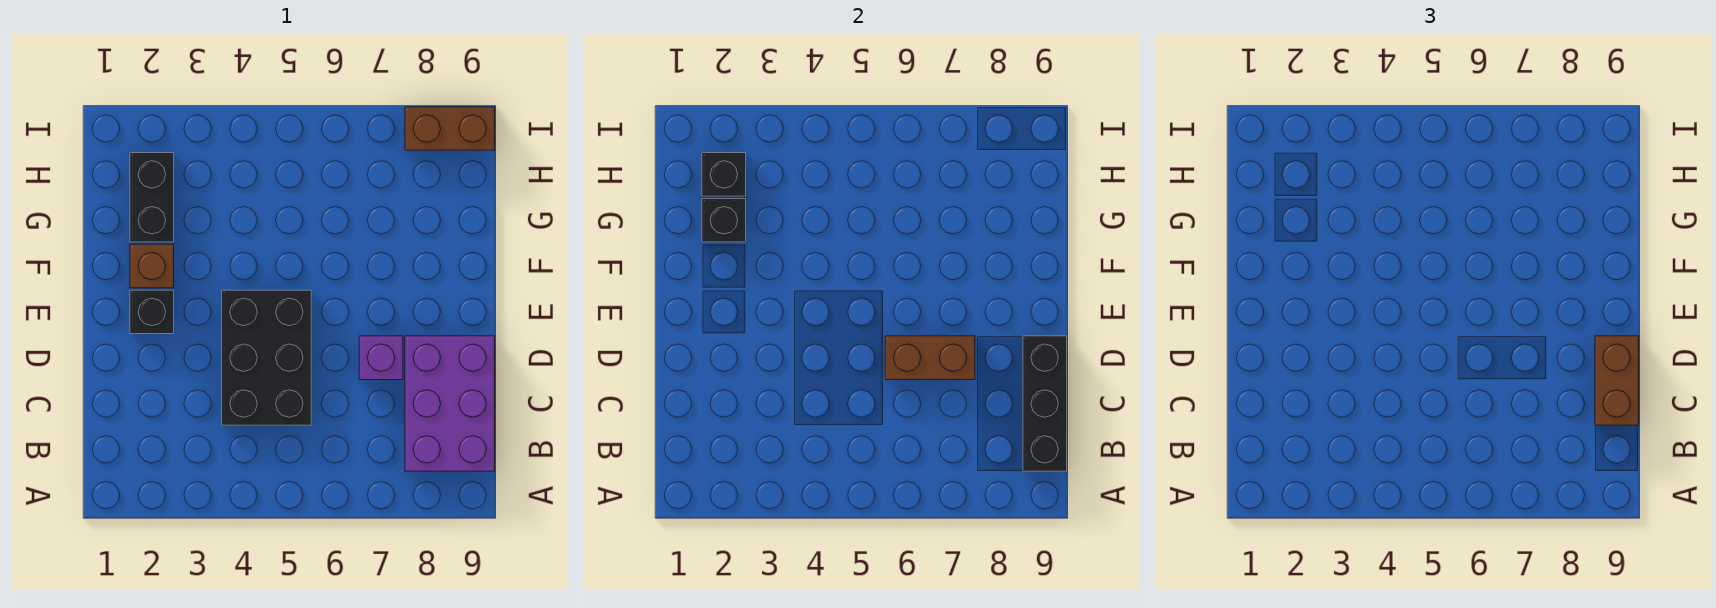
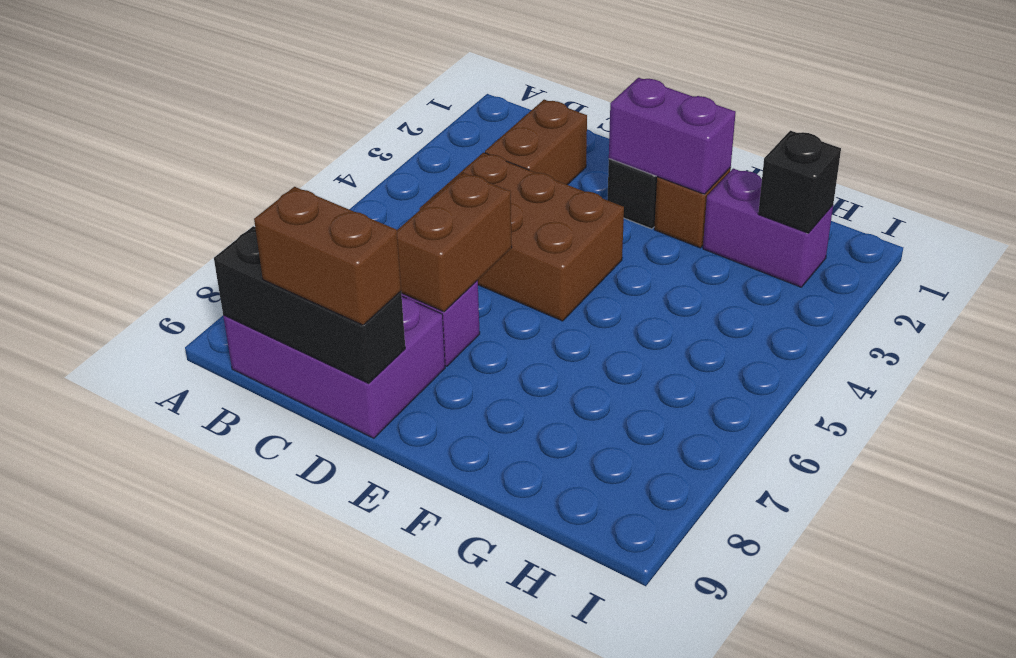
black 2x3 brick [222,290,311,425] -> brown 2x3 brick [419,153,624,321]
none -> purple 1x2 brick [609,78,736,194]
black 1x2 brick [130,153,174,242] -> purple 1x2 brick [703,169,833,287]
black 1x1 brick [702,199,746,242] -> none
brown 1x2 brick [405,107,495,150] -> brown 1x2 brick moved to [485,100,587,185]

